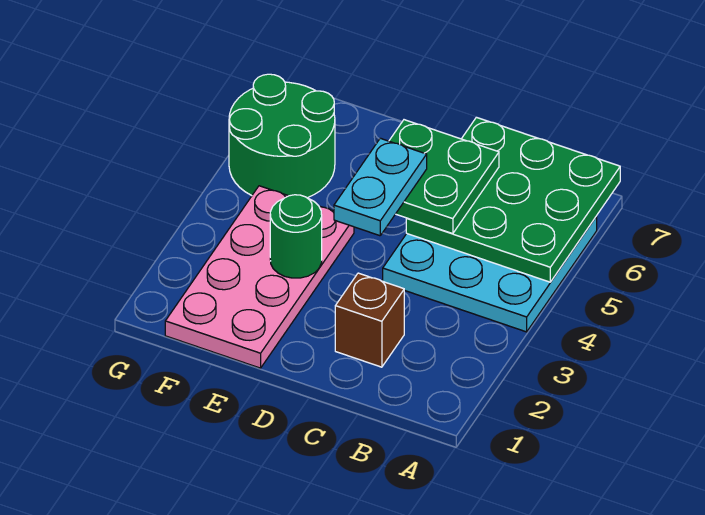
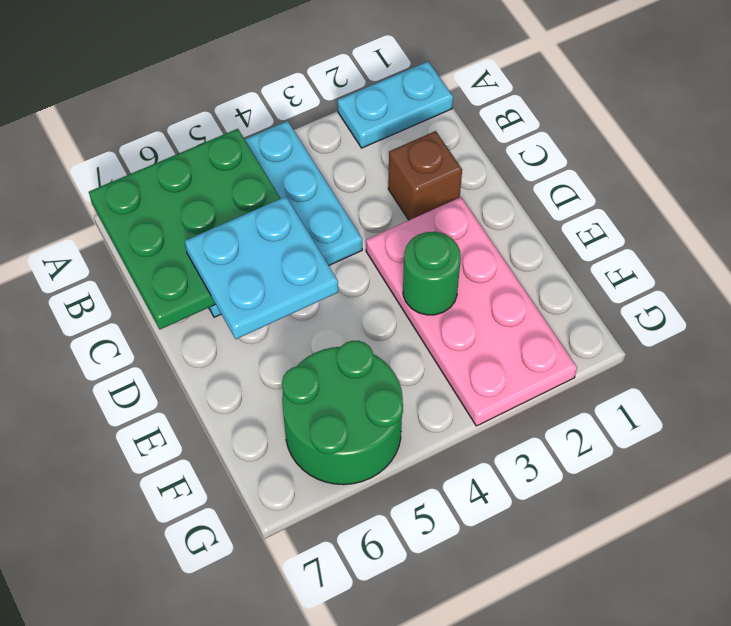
green 2x2 plate [389,120,499,234] -> cyan 2x2 plate [185,197,338,339]
cyan 1x2 plate [334,138,427,236] -> cyan 1x2 plate moved to [338,62,453,148]
pink 2x4 plate [165,186,354,368] -> pink 2x4 plate turned to [366,197,577,426]

